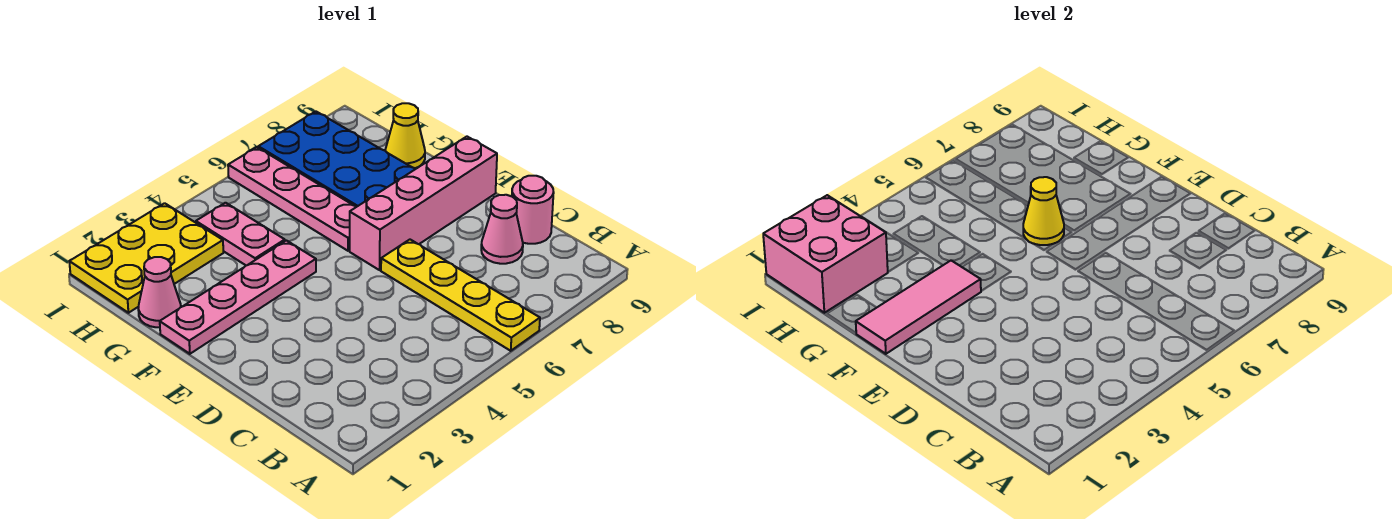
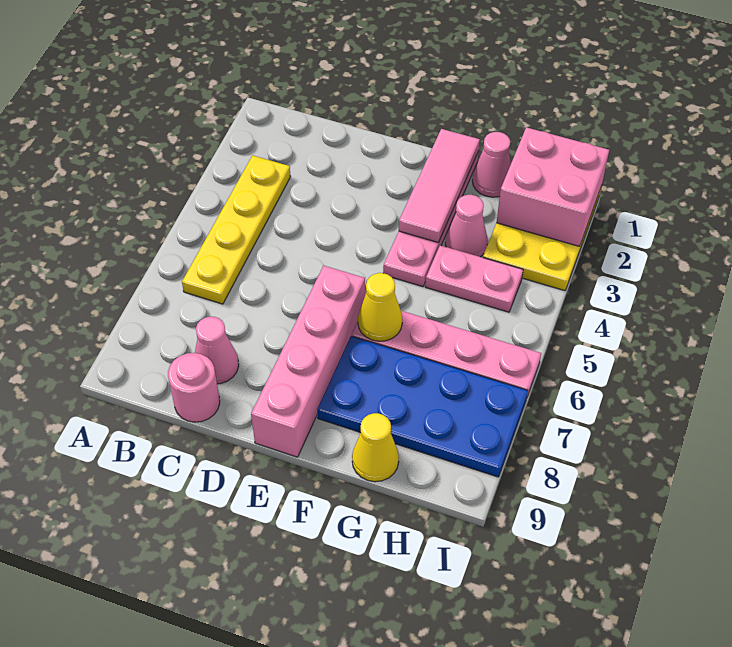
yellow 1x4 plate [381,240,540,351] -> yellow 1x4 plate turned to [182,155,291,304]
none -> pink 1x1 cone [445,195,488,257]

